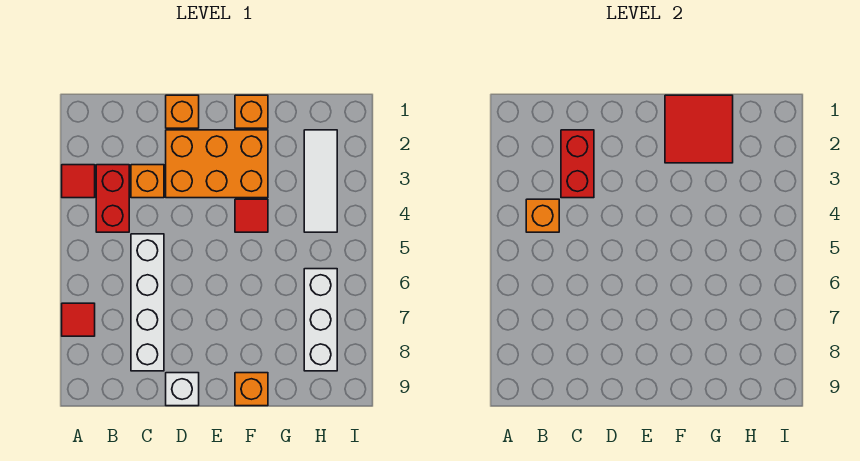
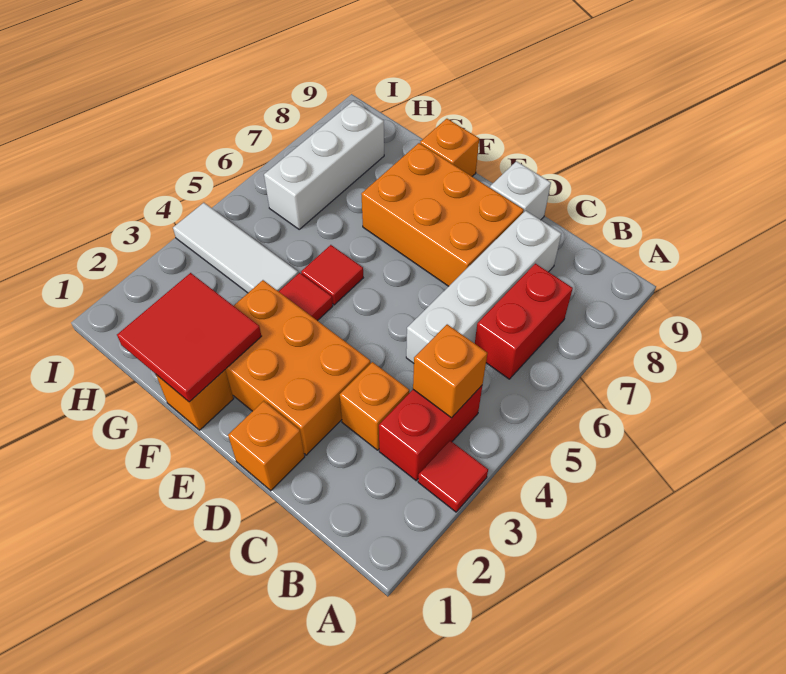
red 1x1 tile [62,303,95,336] -> red 1x1 tile moved to [301,245,363,305]
red 1x2 brick [561,130,594,198] -> red 1x2 brick moved to [475,264,573,379]
none -> orange 2x3 brick [361,143,524,286]
white 1x3 tile [304,130,337,232] -> white 1x3 tile turned to [173,203,298,293]

